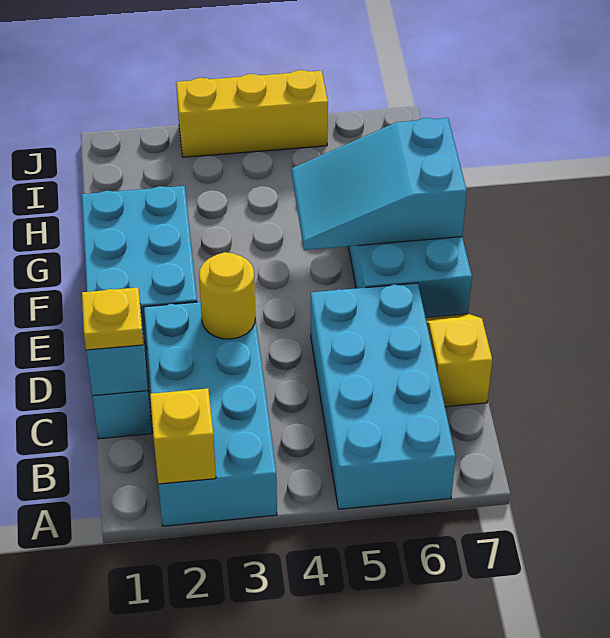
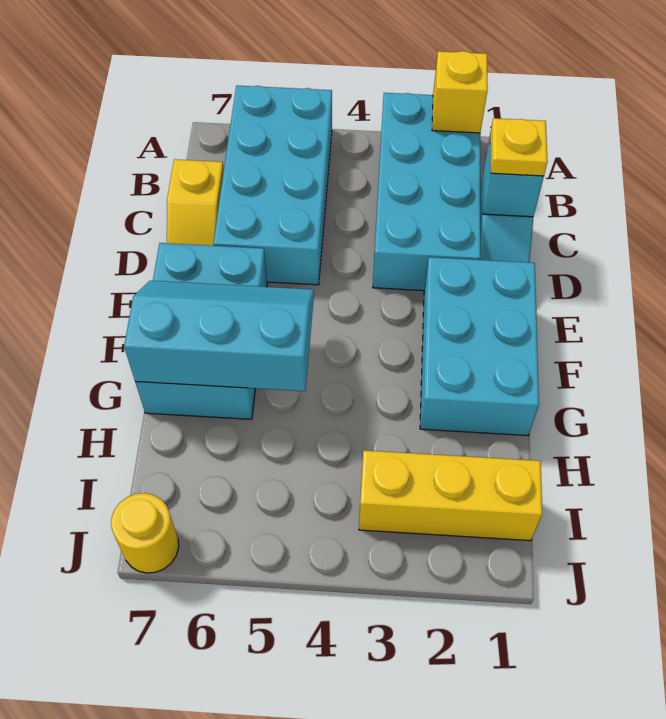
yellow 1x1 round brick [199,252,255,339] -> yellow 1x1 round brick moved to [111,493,179,573]
cyan 2x3 slope [292,118,467,250] -> cyan 2x3 slope turned to [124,281,314,391]
yellow 1x3 brick [176,70,328,157] -> yellow 1x3 brick moved to [359,450,542,541]

